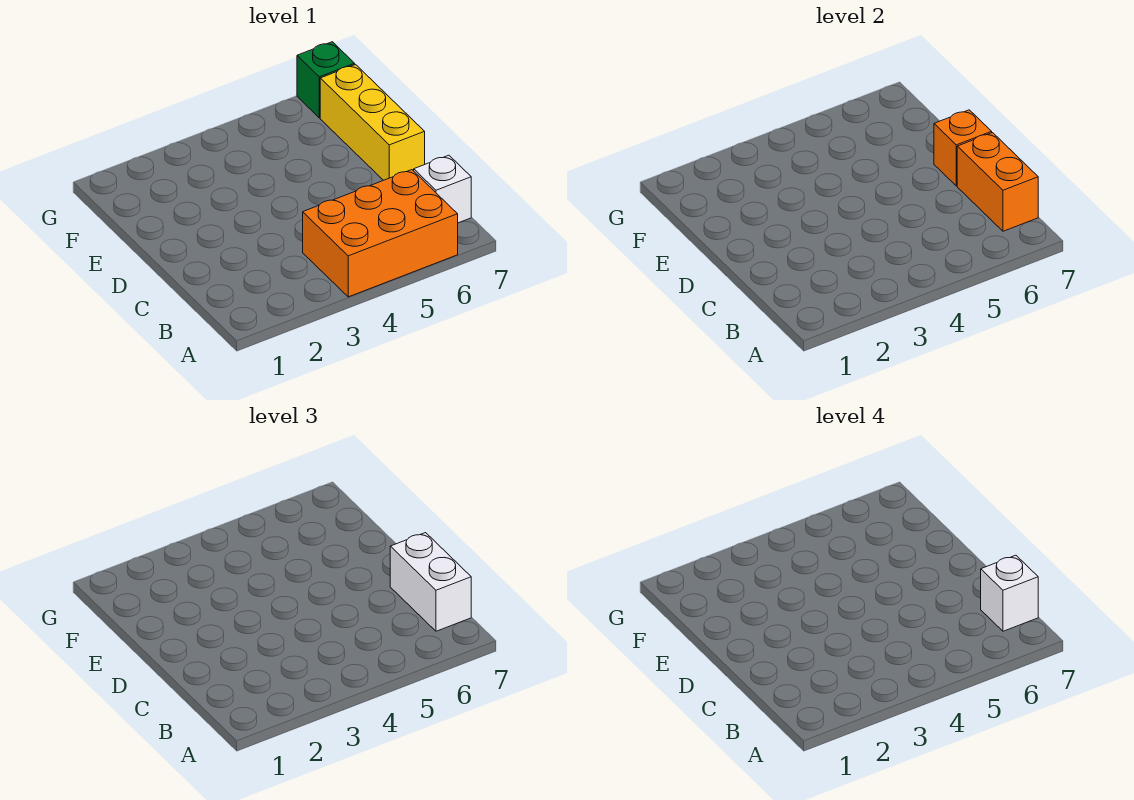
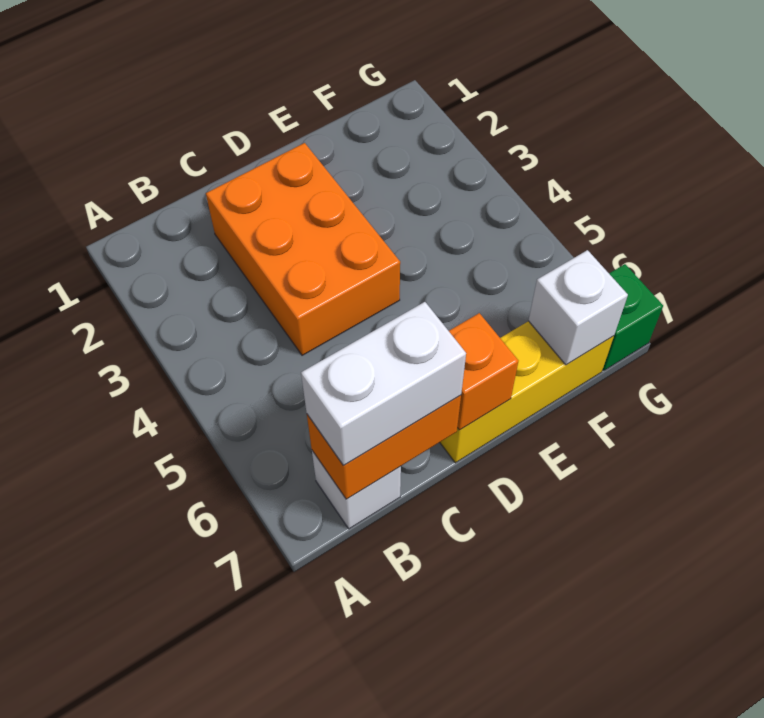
orange 2x3 brick [303,170,458,297] -> orange 2x3 brick moved to [206,143,400,355]
white 1x1 brick [981,555,1038,631] -> white 1x1 brick moved to [528,250,628,365]

